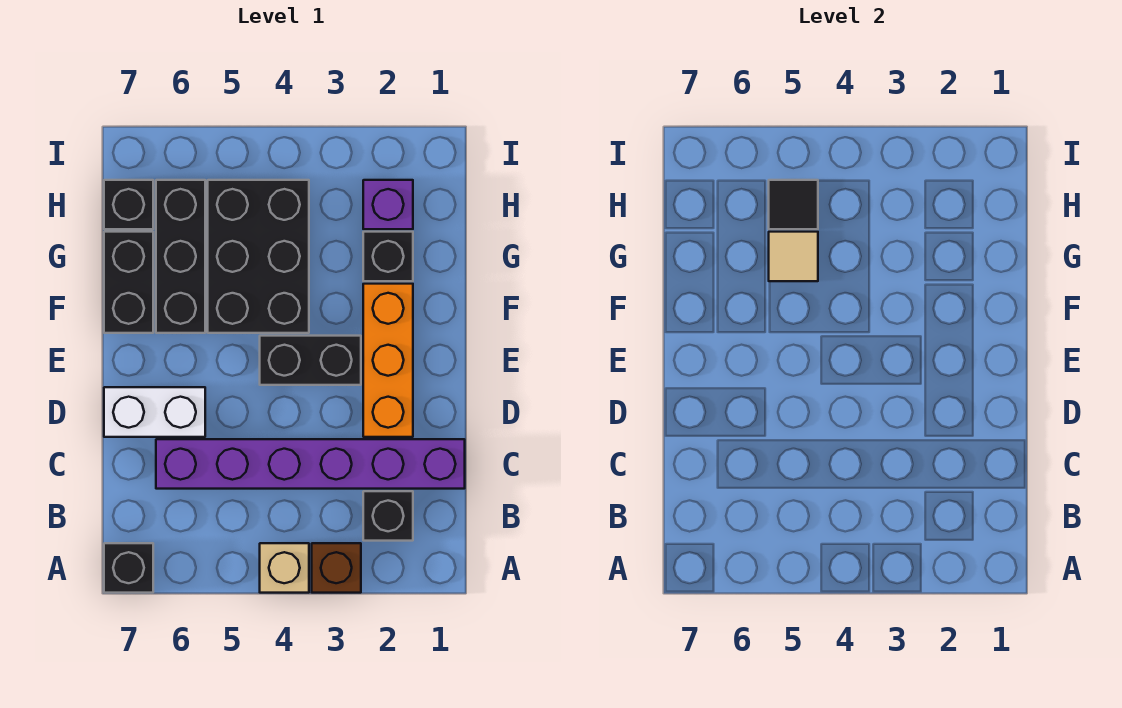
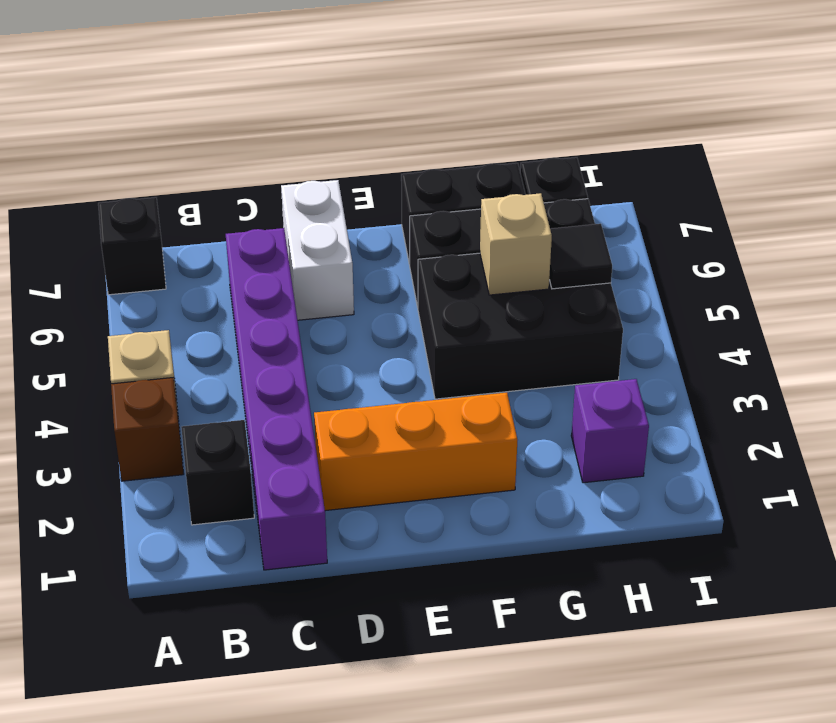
black 1x2 brick [260,336,361,385] -> none
black 1x1 brick [363,232,413,281] -> none
tan 1x1 tile [769,232,818,281] -> tan 1x1 brick [480,193,552,295]

